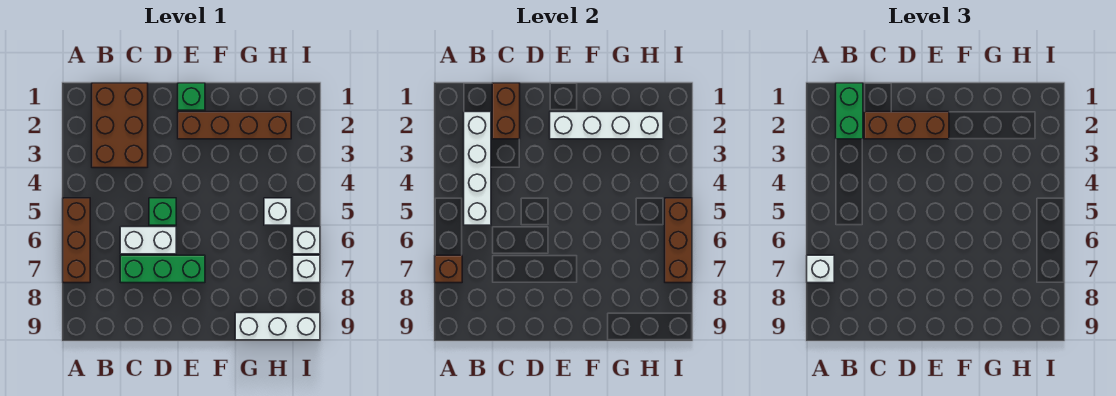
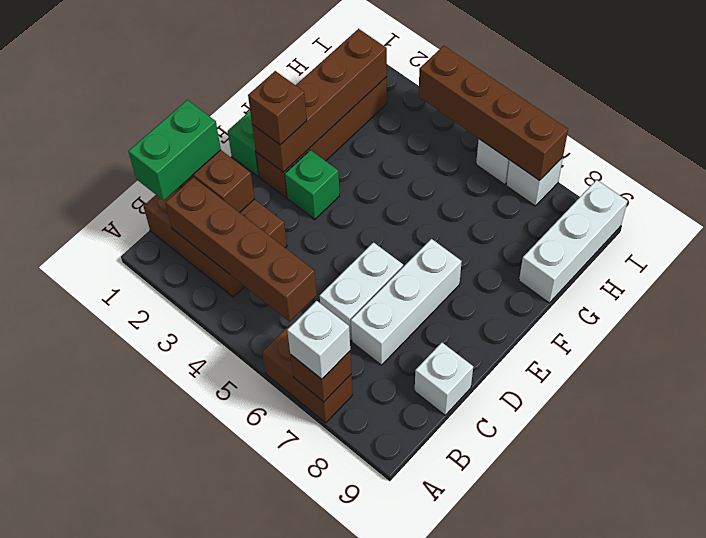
brown 1x3 brick [63,198,90,283] -> brown 1x2 brick [262,325,352,423]
green 1x2 brick [836,83,863,139] -> green 1x2 brick turned to [128,100,221,200]
white 1x4 brick [464,112,491,225] -> brown 1x4 brick [165,177,317,322]
brown 1x3 brick [864,112,949,139] -> brown 1x1 brick [248,71,307,145]
green 1x3 brick [120,255,205,283] -> white 1x3 brick [351,239,462,365]
green 1x1 brick [149,198,176,225] -> green 1x1 brick moved to [285,150,340,219]
white 1x4 brick [550,112,663,139] -> brown 1x4 brick [252,29,387,172]
white 1x1 brick [264,198,291,225] -> white 1x1 brick moved to [415,343,473,415]
brown 1x3 brick [665,198,692,283] -> brown 1x4 brick [419,46,568,180]

